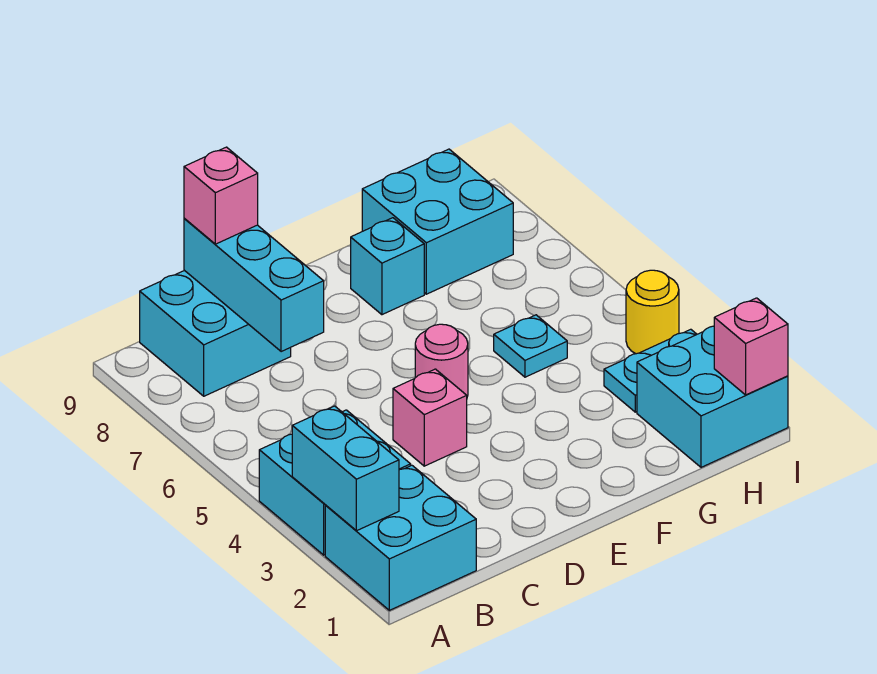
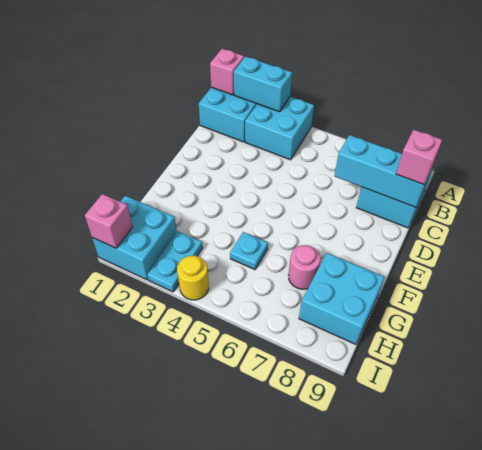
pink 1x1 brick [393,369,467,466] -> pink 1x1 brick moved to [210,49,244,95]
pink 1x1 round brick [415,324,468,397] -> pink 1x1 round brick moved to [289,245,321,289]
cyan 1x1 brick [351,218,424,315] -> none

